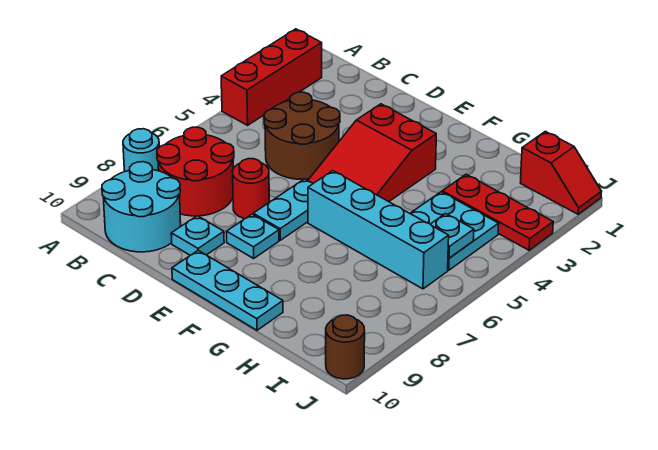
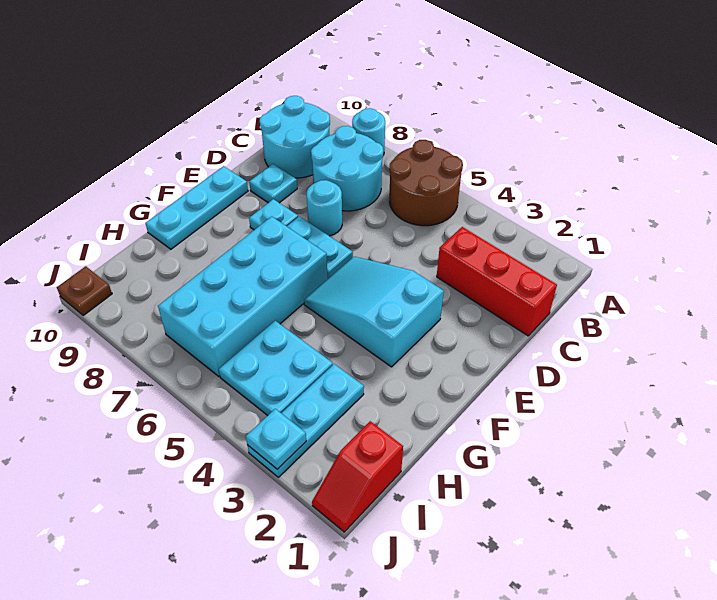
red 1x3 brick [221,29,322,125] -> red 1x3 brick moved to [437,227,557,336]
red 2x2 round brick [157,127,234,216] -> cyan 2x2 round brick [311,126,383,211]
brown 2x2 round brick [264,92,340,179] -> brown 2x2 round brick moved to [389,140,463,226]
red 1x1 round brick [233,159,269,219] -> cyan 1x1 round brick [307,180,342,236]
red 2x3 slope [308,104,436,202] -> cyan 2x3 slope [304,257,444,367]
cyan 1x4 brick [308,171,449,289] -> cyan 2x4 brick [158,216,328,377]
red 1x3 plate [442,174,553,250] -> cyan 1x3 plate [247,364,364,477]
cyan 1x1 plate [431,214,474,258] -> cyan 1x1 plate moved to [246,409,306,469]
brown 1x1 round brick [326,315,365,379] -> brown 1x1 plate [57,266,112,316]

